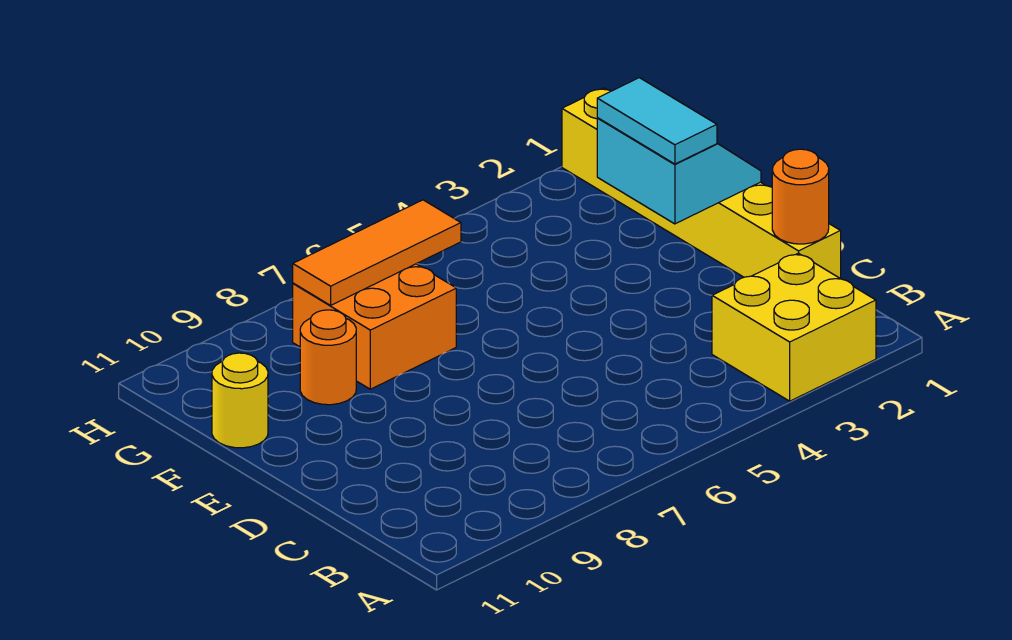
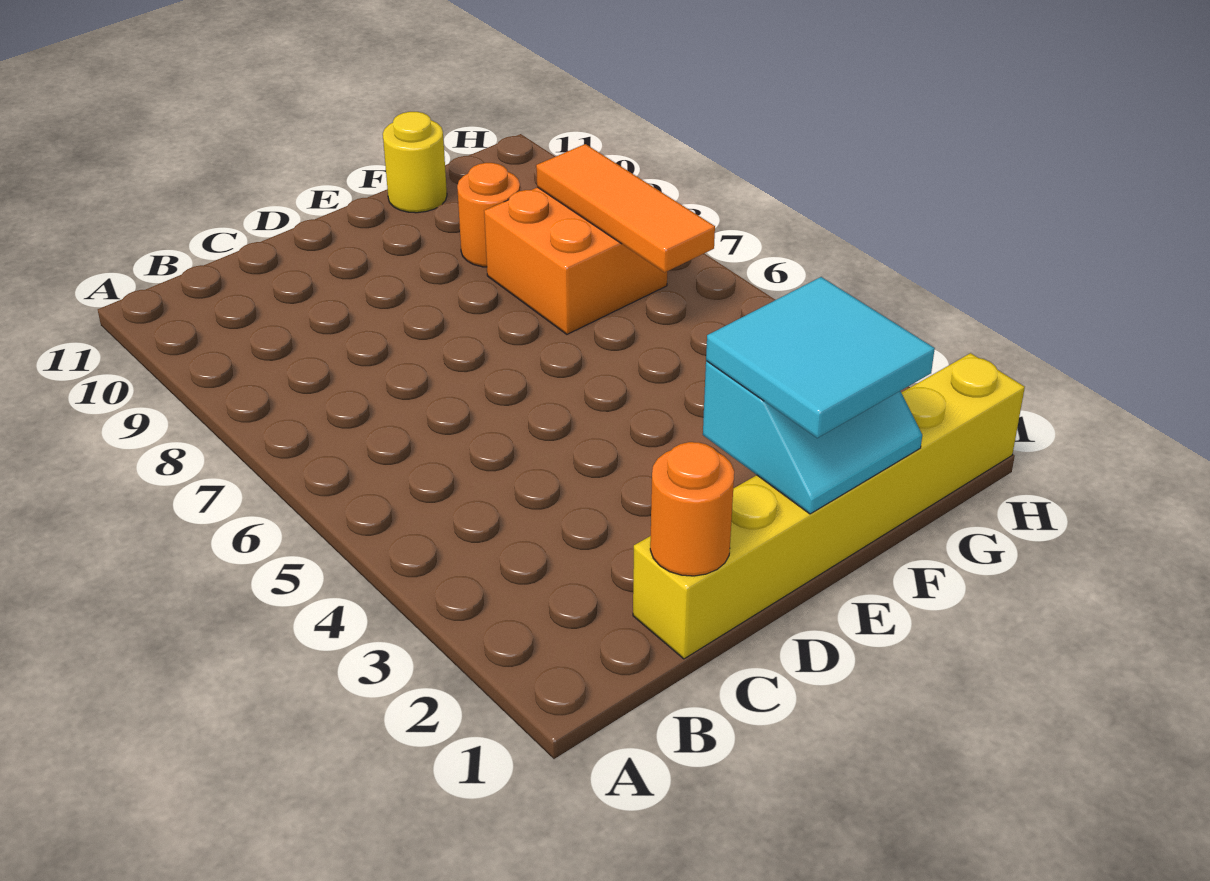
yellow 2x2 brick [712,253,876,401] -> none
cyan 1x2 tile [597,78,717,164] -> cyan 2x2 tile [706,277,935,438]

